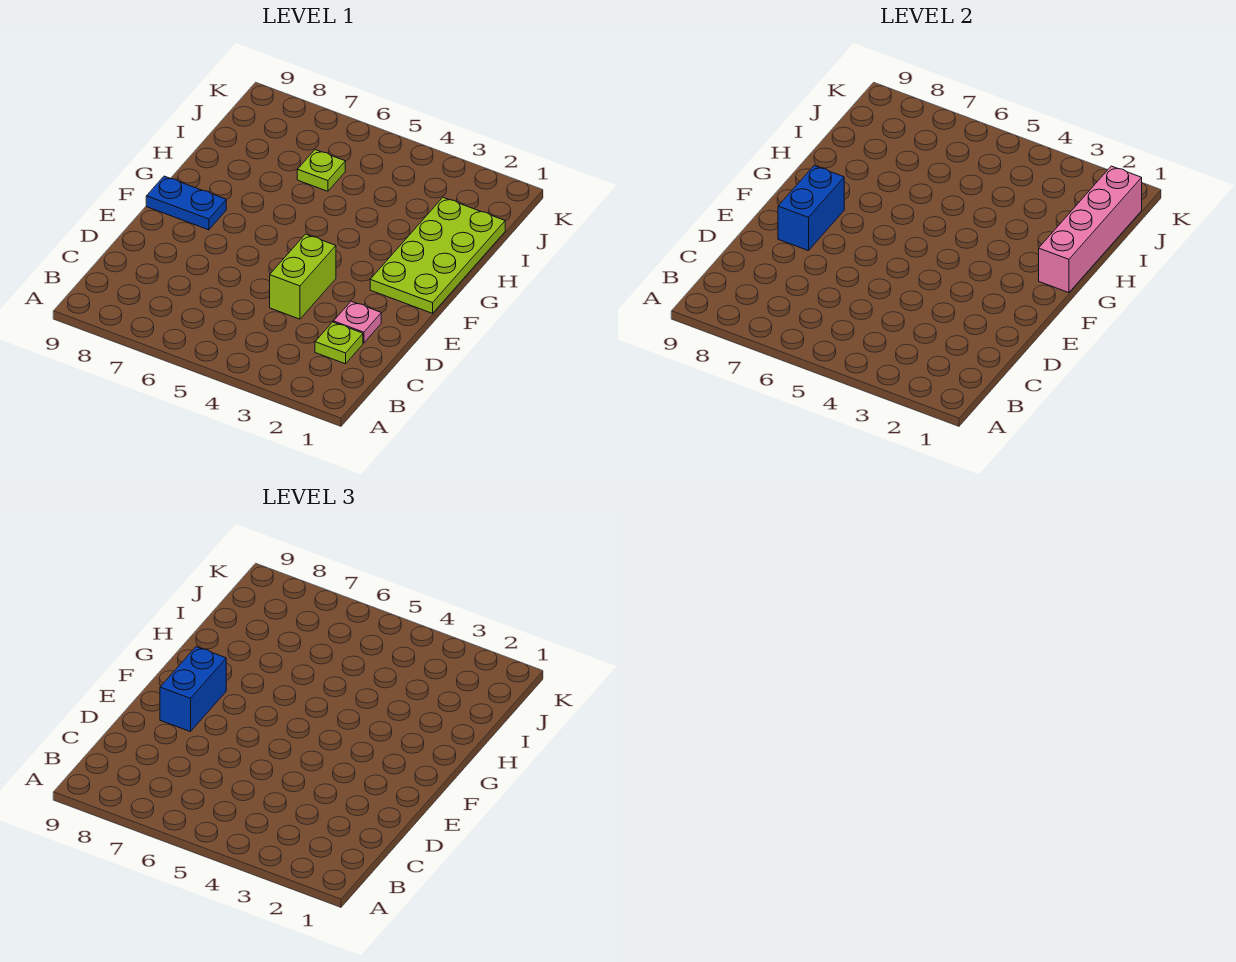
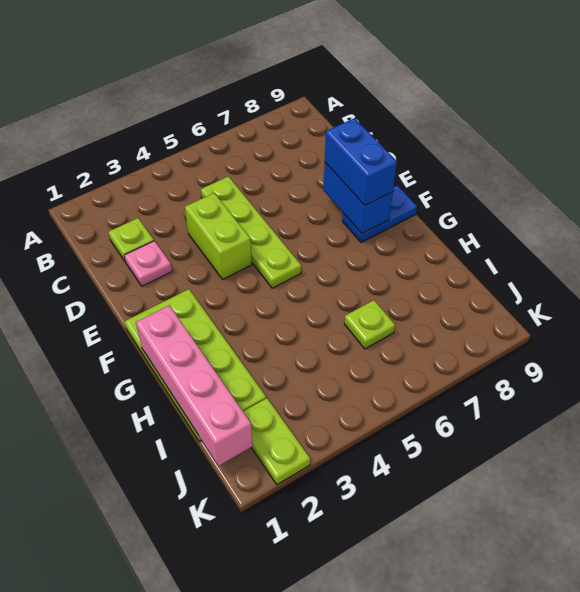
none -> lime 1x4 plate [201,176,301,288]
none -> lime 1x2 plate [243,398,310,484]

